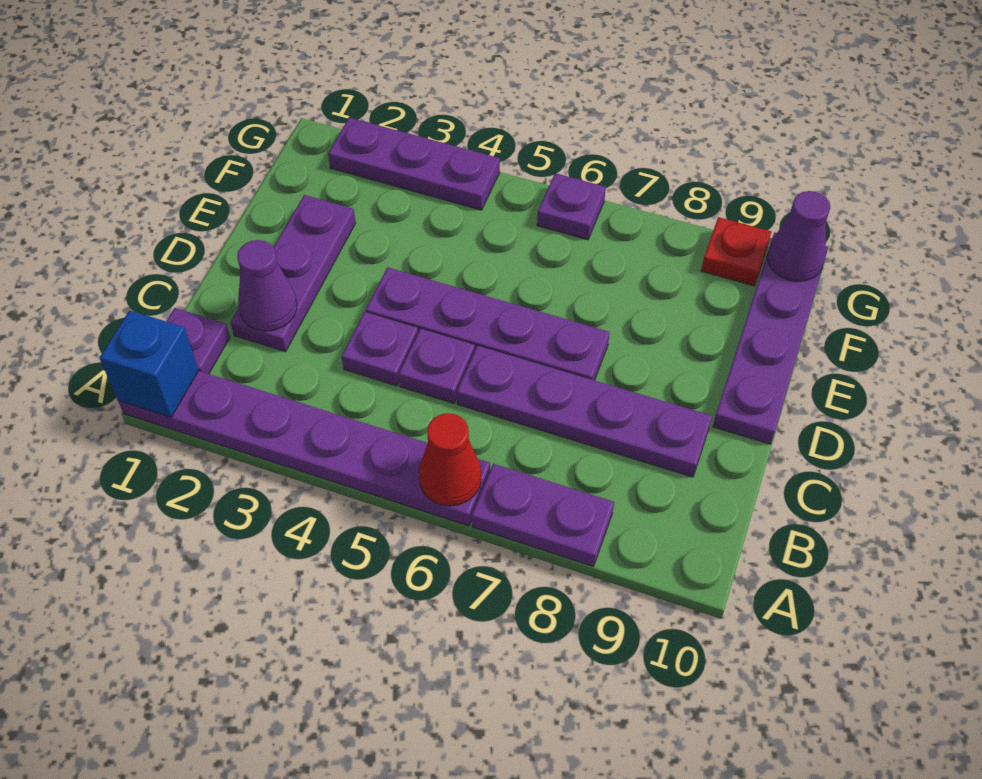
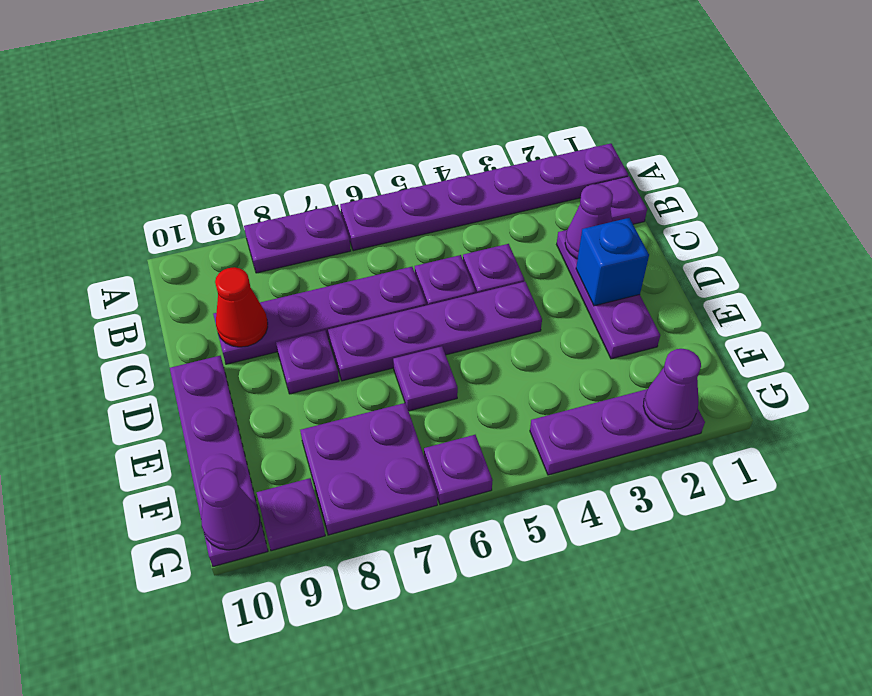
blue 1x1 brick [99,310,199,417] -> blue 1x1 brick moved to [576,218,649,306]
red 1x1 cone [419,413,481,506] -> red 1x1 cone moved to [215,267,268,347]
none -> purple 1x1 plate [276,330,339,394]
none -> purple 1x1 plate [393,346,458,411]
none -> purple 2x2 plate [300,403,437,535]
none -> purple 1x1 cone [643,349,701,429]
red 1x1 plate [701,217,771,286] -> purple 1x1 plate [257,478,325,551]

